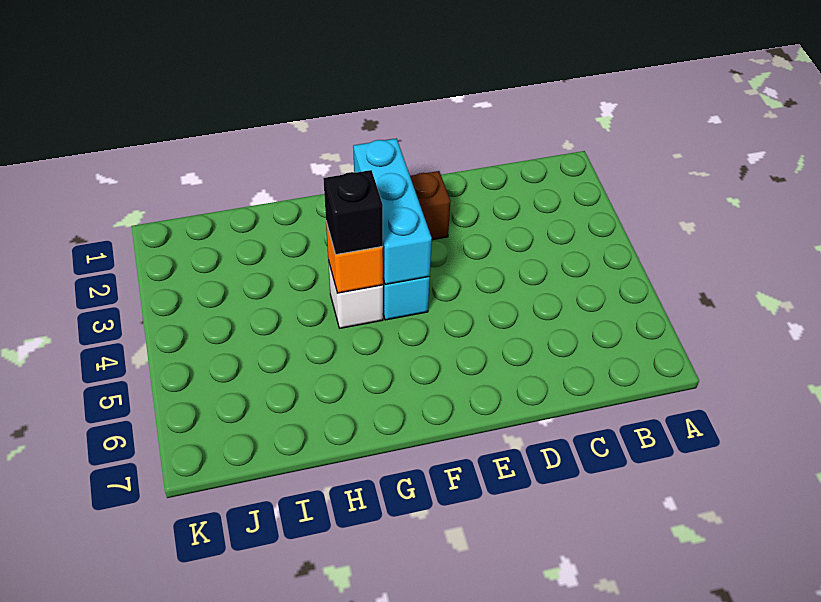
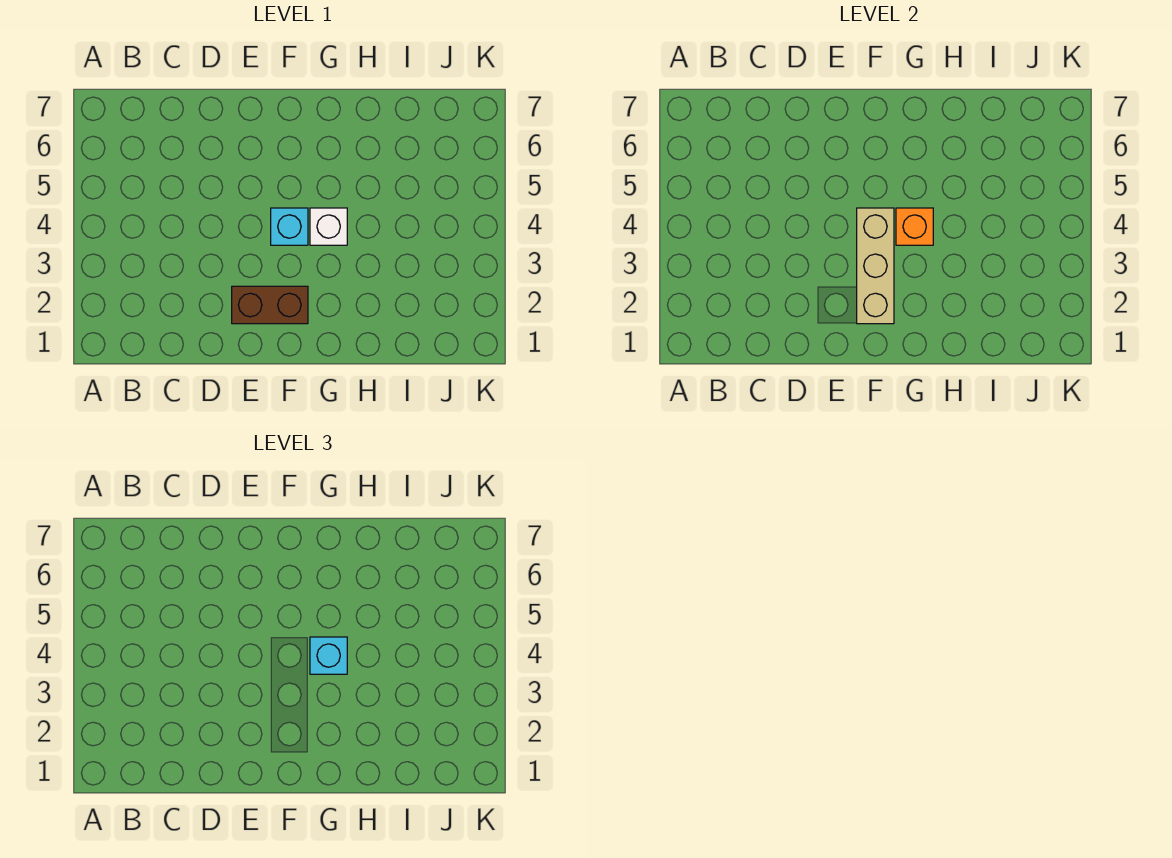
cyan 1x3 brick [353,139,432,284] -> tan 1x3 brick [857,208,894,324]
black 1x1 brick [323,170,383,255] -> cyan 1x1 brick [310,637,347,674]

